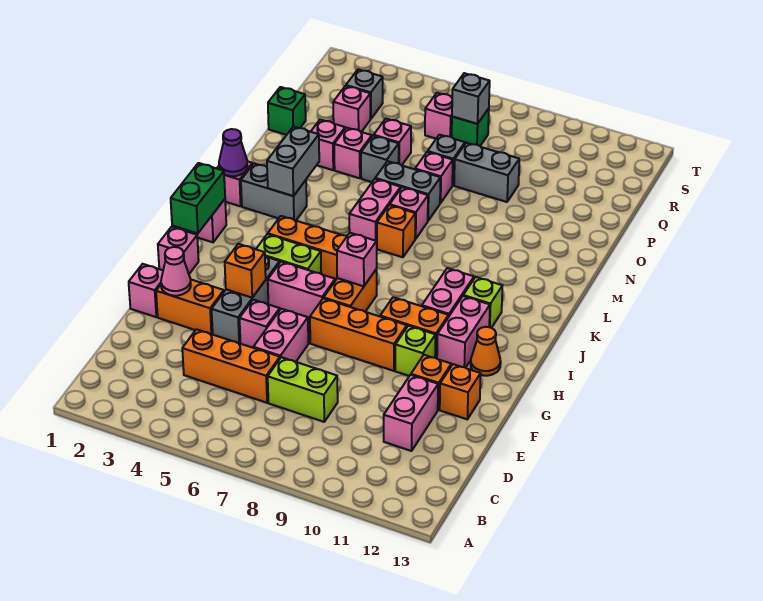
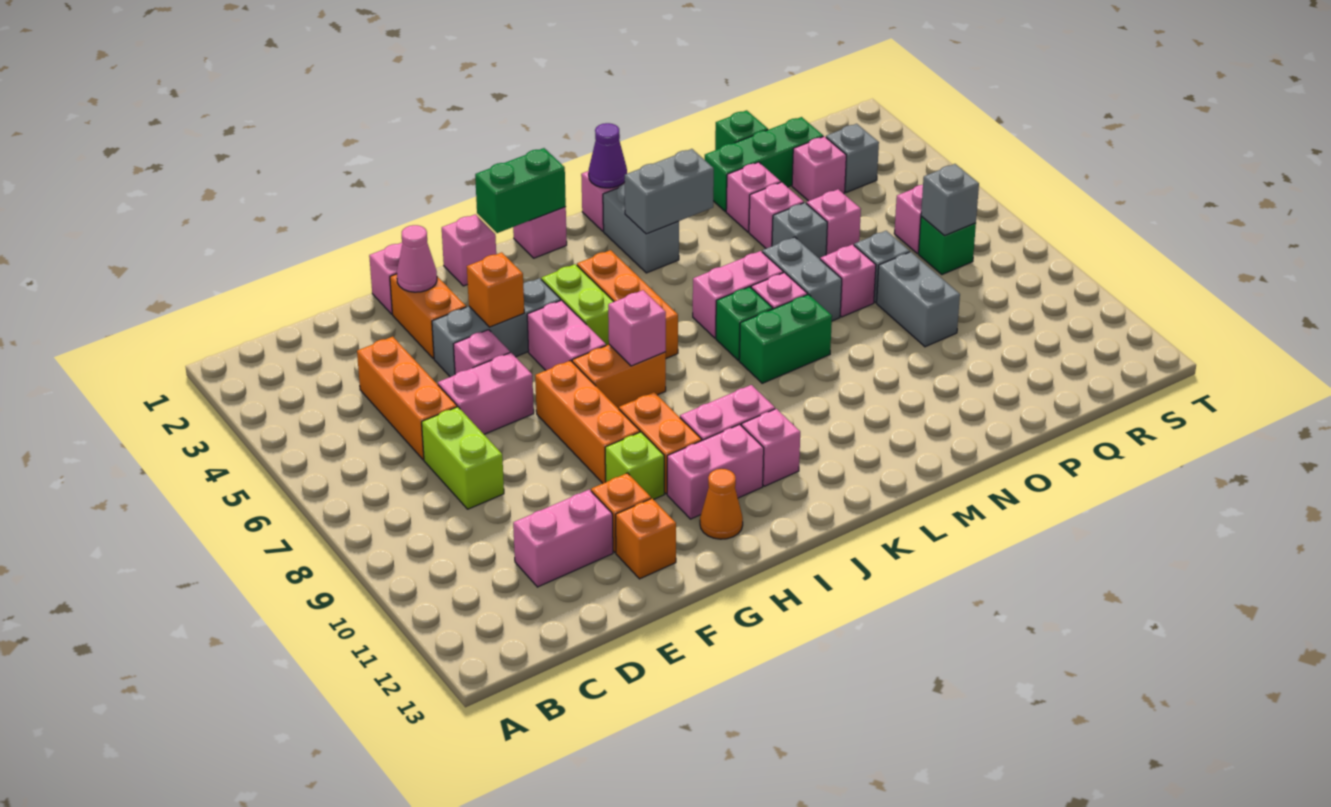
lime 1x1 brick [463,277,502,328] -> pink 1x1 brick [741,409,800,486]
orange 1x1 brick [377,205,415,257] -> green 1x1 brick [716,287,773,361]
none -> green 1x2 brick [739,294,832,383]
none -> green 1x3 brick [705,117,823,212]

